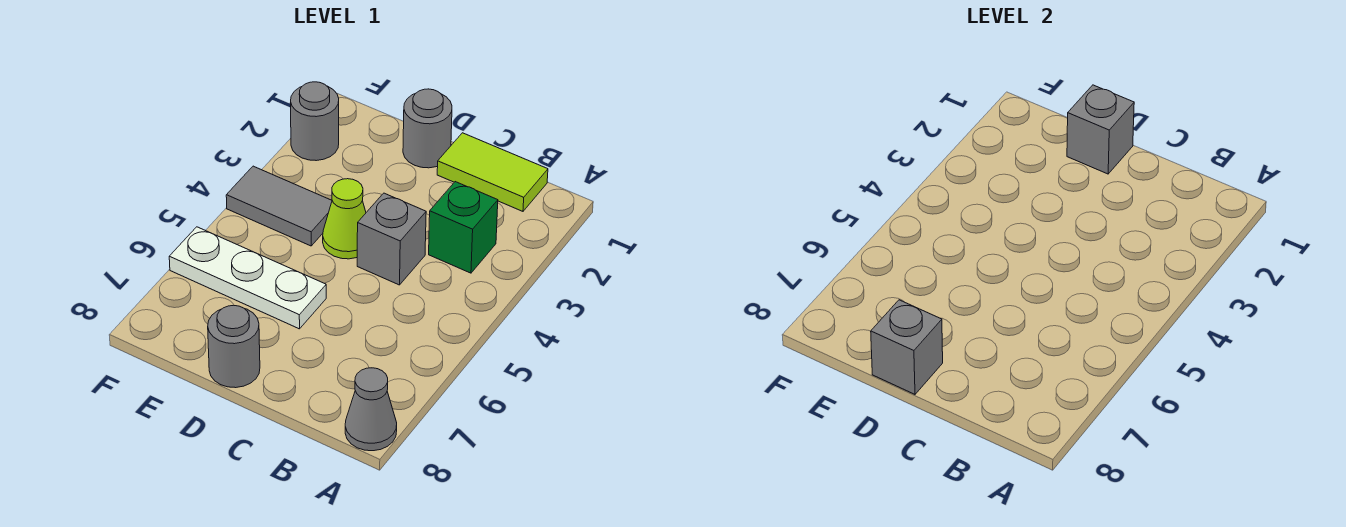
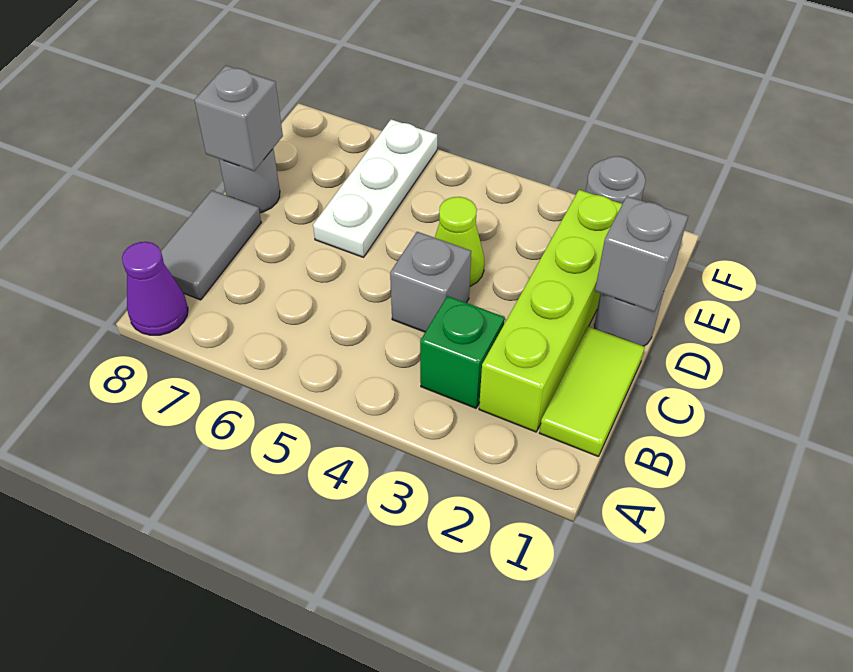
grey 1x1 cone [345,368,397,451] -> purple 1x1 cone [122,242,188,335]
none -> lime 1x4 brick [479,190,622,432]
grey 1x2 tile [226,166,332,246] -> grey 1x2 tile moved to [161,190,261,300]

